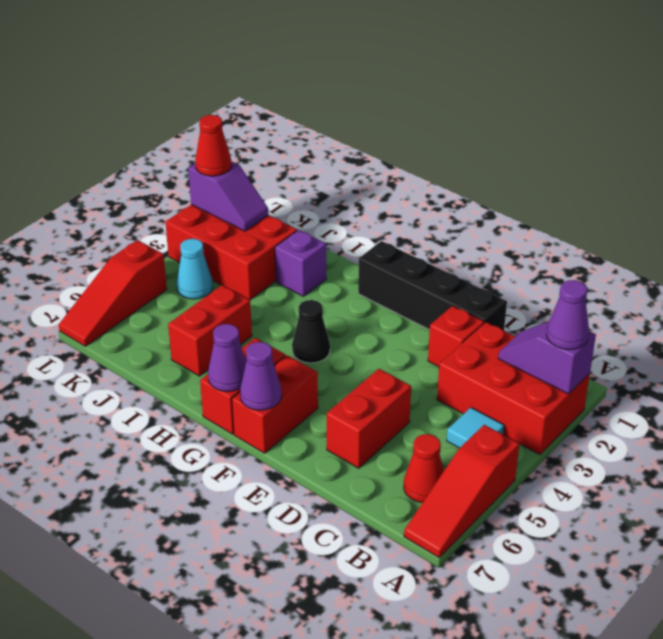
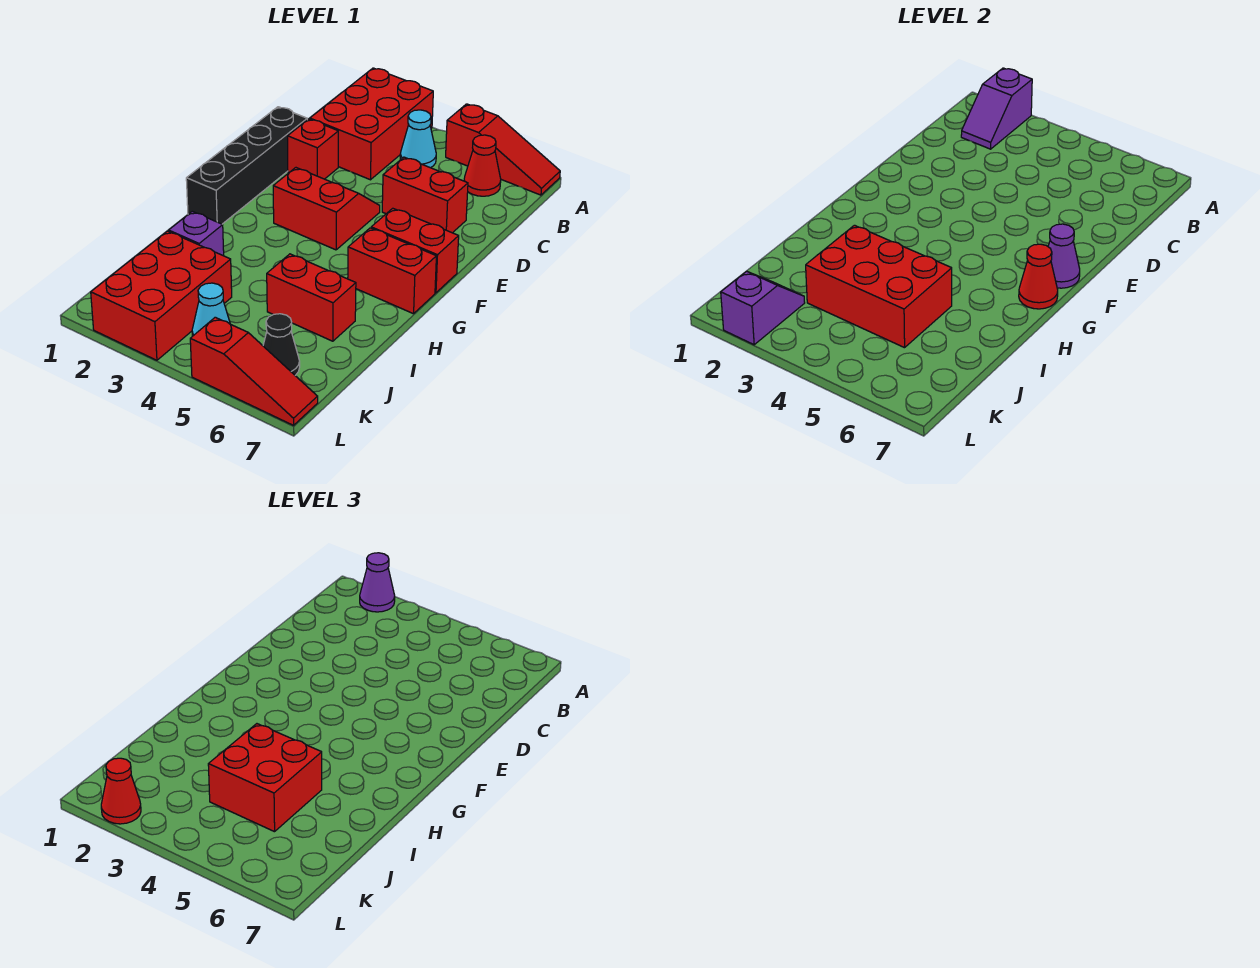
cyan 1x1 tile [447,408,504,448] -> cyan 1x1 cone [400,110,436,168]
none -> red 2x2 slope [273,168,380,250]
black 1x1 cone [292,300,330,363] -> black 1x1 cone moved to [263,314,300,375]
purple 1x1 cone [208,324,246,392] -> red 1x1 cone [1019,244,1058,309]
none -> red 2x3 brick [806,225,952,348]
none -> red 2x2 brick [208,724,322,832]

